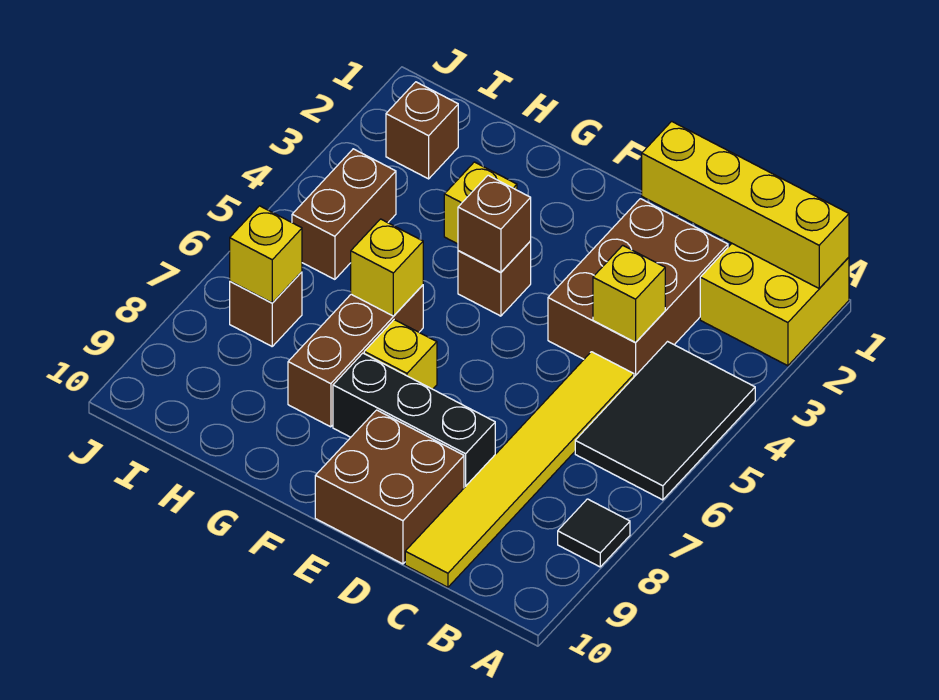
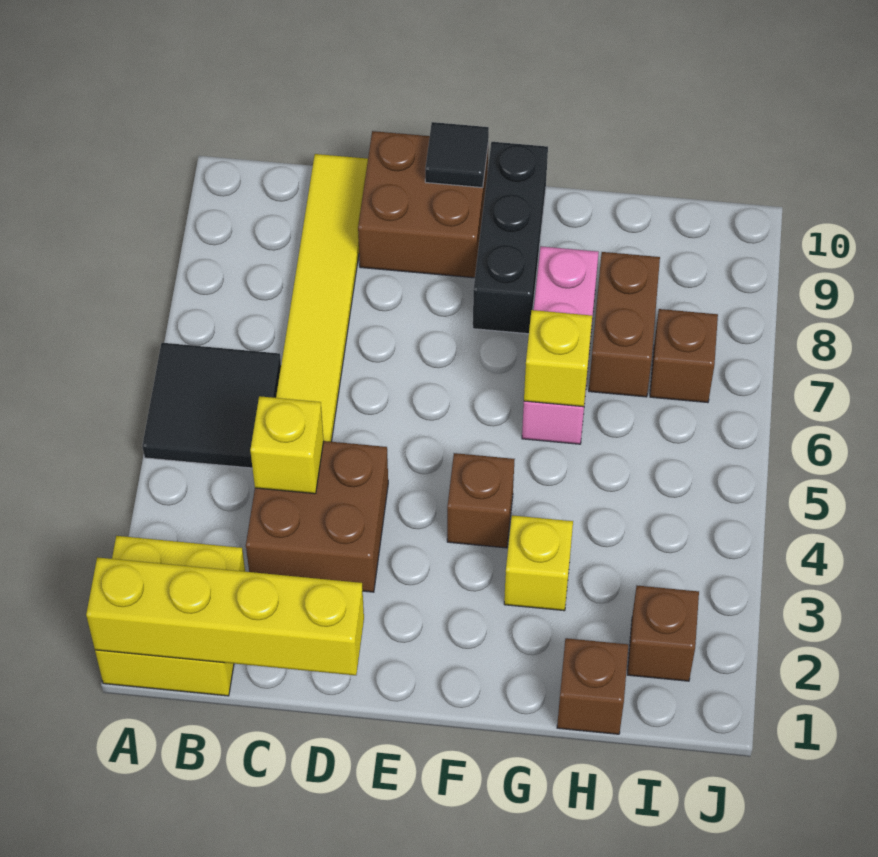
black 2x3 tile [575,342,755,500] -> black 2x2 tile [142,343,281,468]
black 1x1 tile [558,499,630,567] -> black 1x1 tile moved to [425,122,489,188]
brown 2x3 brick [548,199,728,377] -> brown 2x2 brick [246,441,388,592]
black 1x3 brick [333,353,495,488] -> black 1x3 brick turned to [473,142,548,334]
brown 1x1 brick [458,175,531,273] -> brown 1x1 brick moved to [557,638,628,734]
yellow 1x1 brick [364,320,437,389] -> none
brown 1x3 brick [288,285,423,427] -> pink 1x3 brick [522,246,599,444]
brown 1x2 brick [292,149,396,279] -> brown 1x2 brick moved to [589,252,660,397]
yellow 1x1 brick [230,206,302,303] -> none

